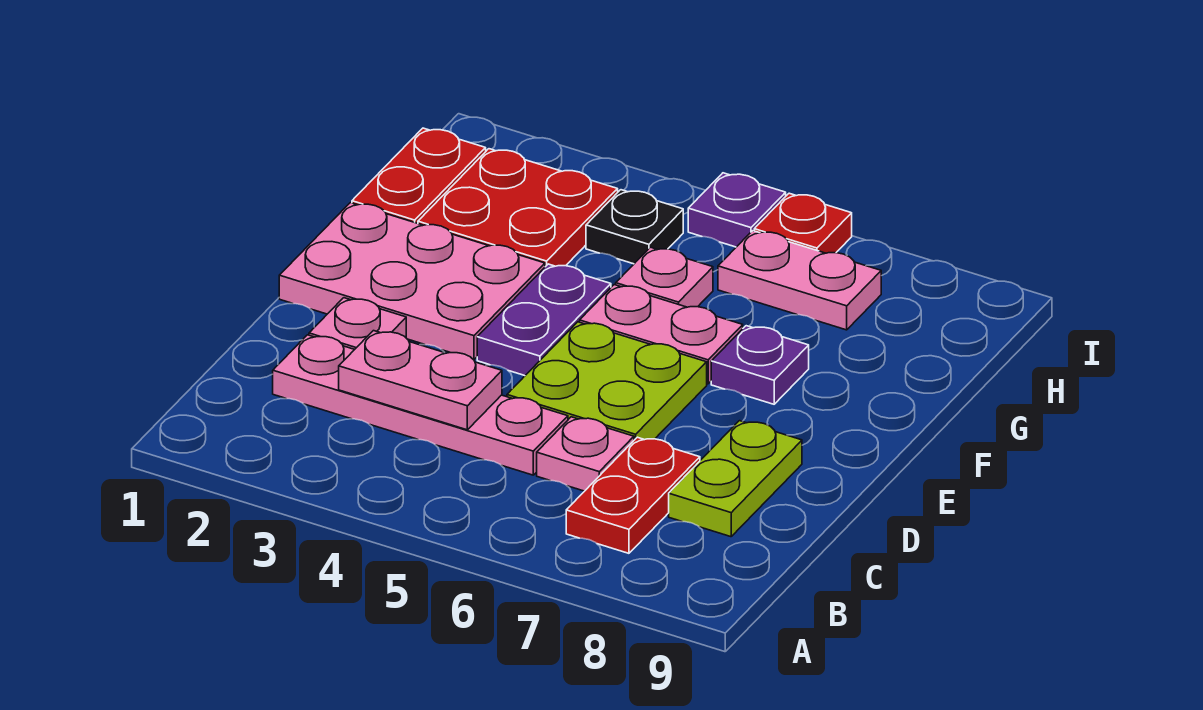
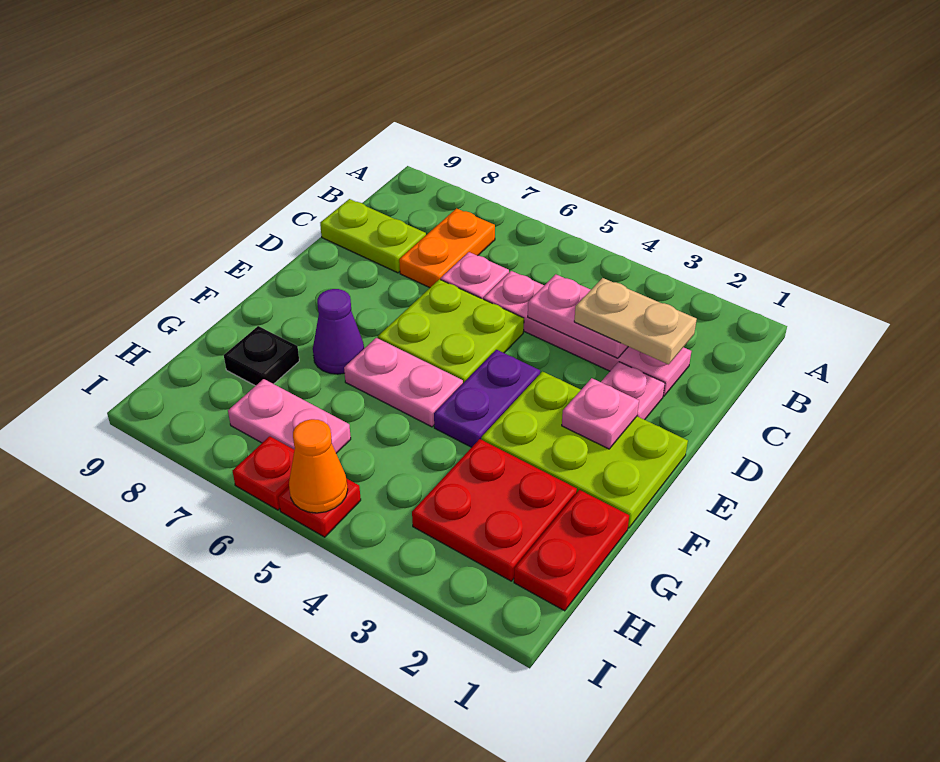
red 1x2 plate [566,437,700,553] -> orange 1x2 plate [399,208,495,288]
none -> tan 1x2 plate [574,278,697,364]
lime 1x2 plate [669,421,802,537] -> lime 1x2 plate turned to [320,199,426,273]
pink 2x3 plate [279,203,545,360] -> lime 2x3 plate [481,372,688,528]
purple 1x1 plate [711,326,809,404] -> purple 1x1 cone [313,289,364,374]
pink 1x1 plate [616,247,713,307] -> pink 1x1 plate moved to [562,378,639,449]
black 1x1 plate [586,190,683,264] -> black 1x1 plate moved to [224,326,299,386]
purple 1x1 plate [688,173,786,247] -> red 1x1 plate [278,478,361,537]
none -> orange 1x1 cone [289,419,348,513]

